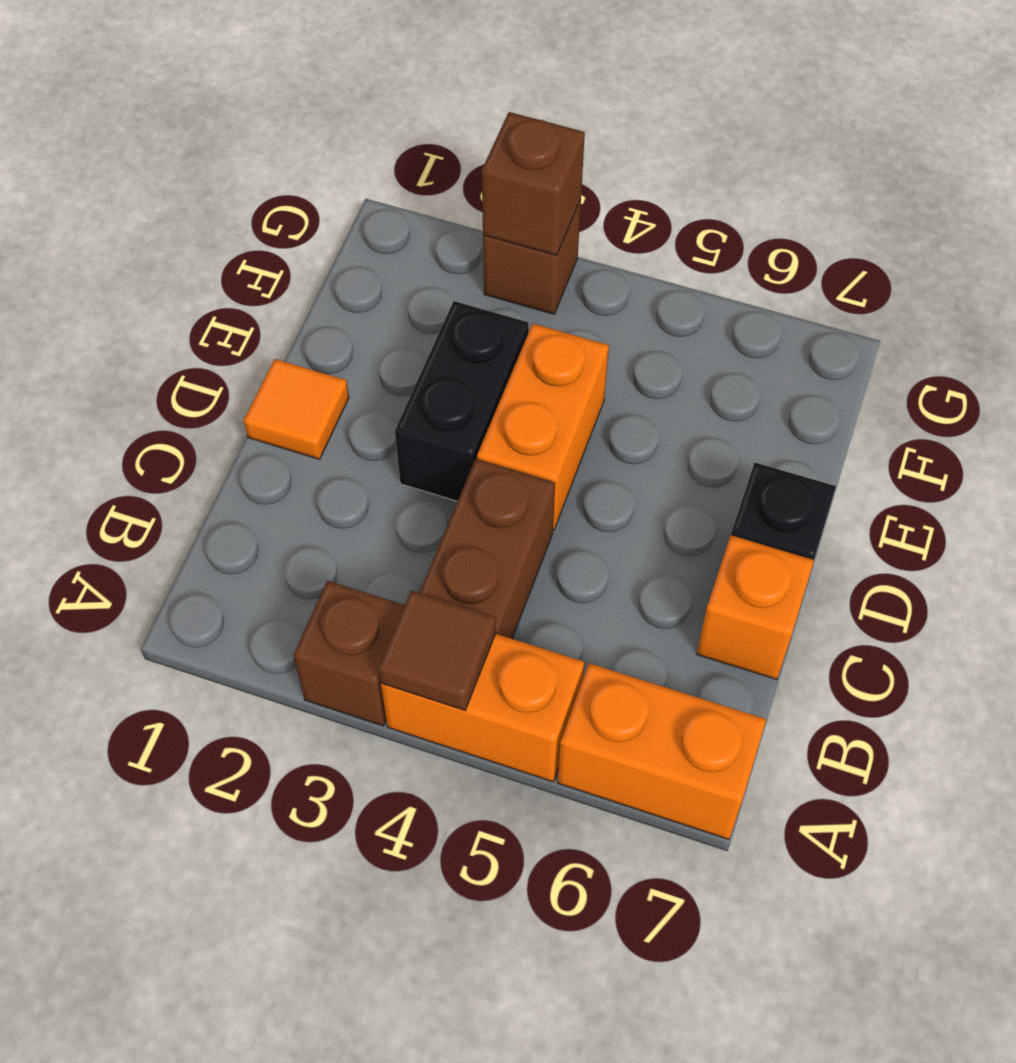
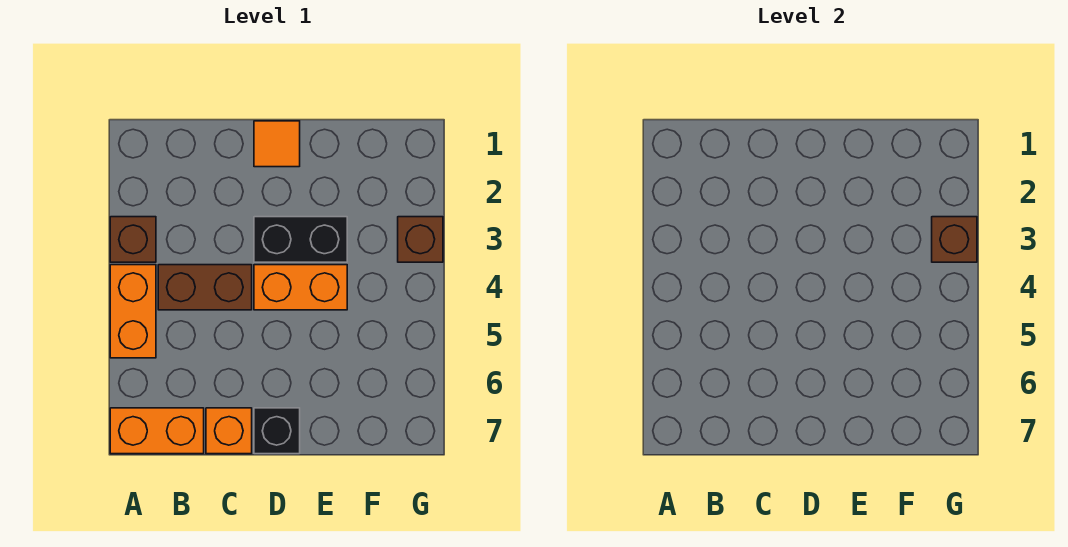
brown 1x1 tile [378,591,496,710] -> none
orange 1x2 brick [558,663,766,839] -> orange 1x2 brick turned to [110,408,204,454]

